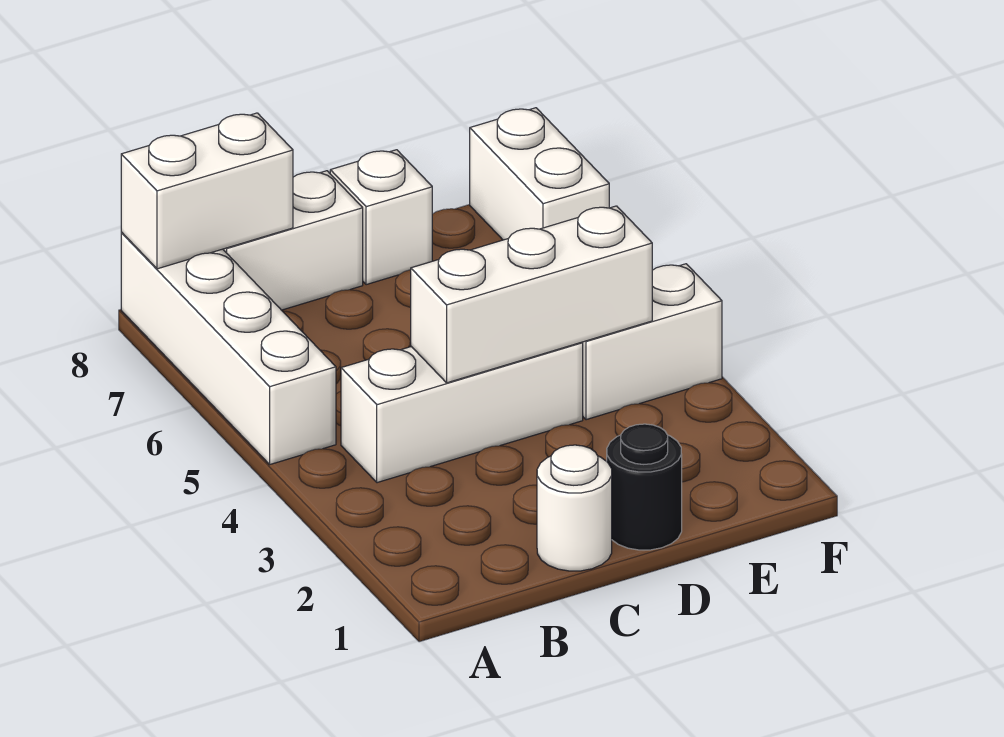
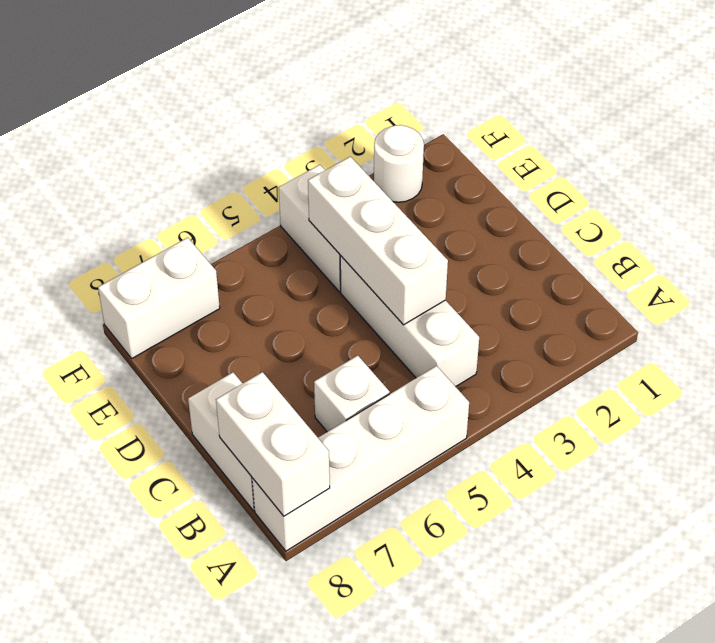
white 1x1 round brick [537,445,612,571] -> white 1x1 round brick moved to [374,125,424,202]
black 1x1 round brick [607,424,682,550] -> none
white 1x1 brick [330,150,432,285] -> white 1x1 brick moved to [314,356,390,432]

